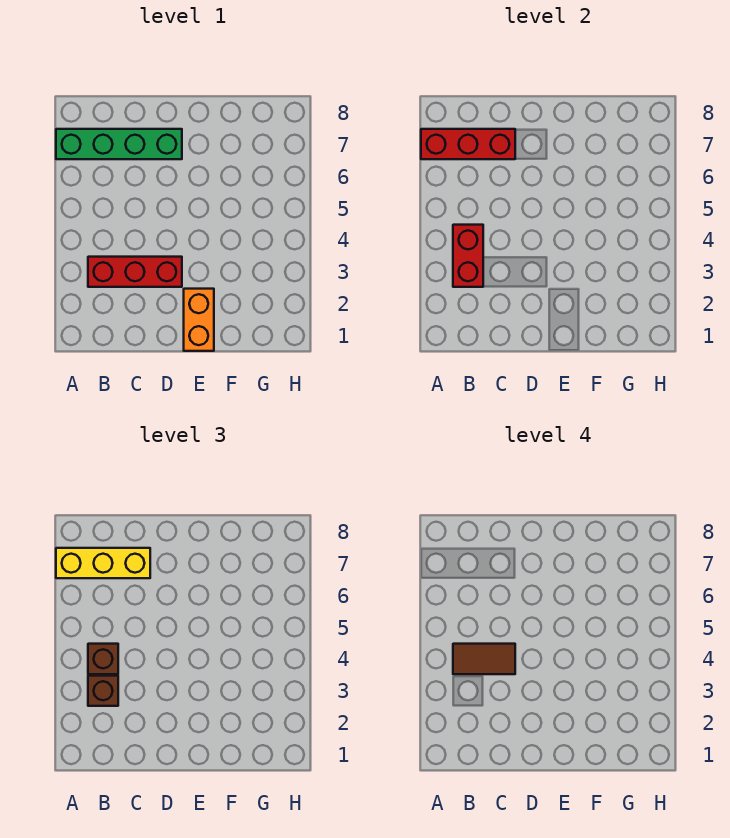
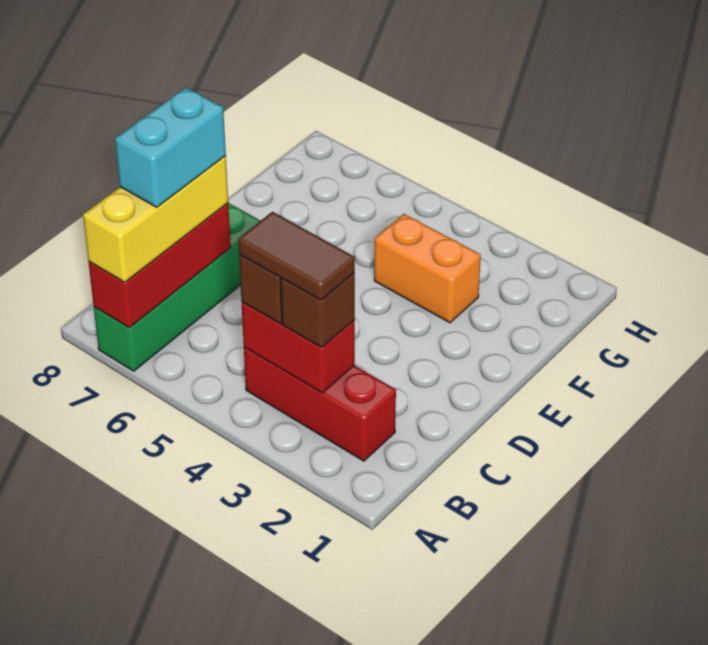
red 1x3 brick [88,257,182,287] -> red 1x3 brick turned to [244,347,396,461]
brown 1x2 tile [453,644,515,674] -> brown 1x2 tile turned to [238,212,355,300]
none -> cyan 1x2 brick [115,88,226,207]
orange 1x2 brick [184,289,214,351] -> orange 1x2 brick moved to [374,214,481,323]

